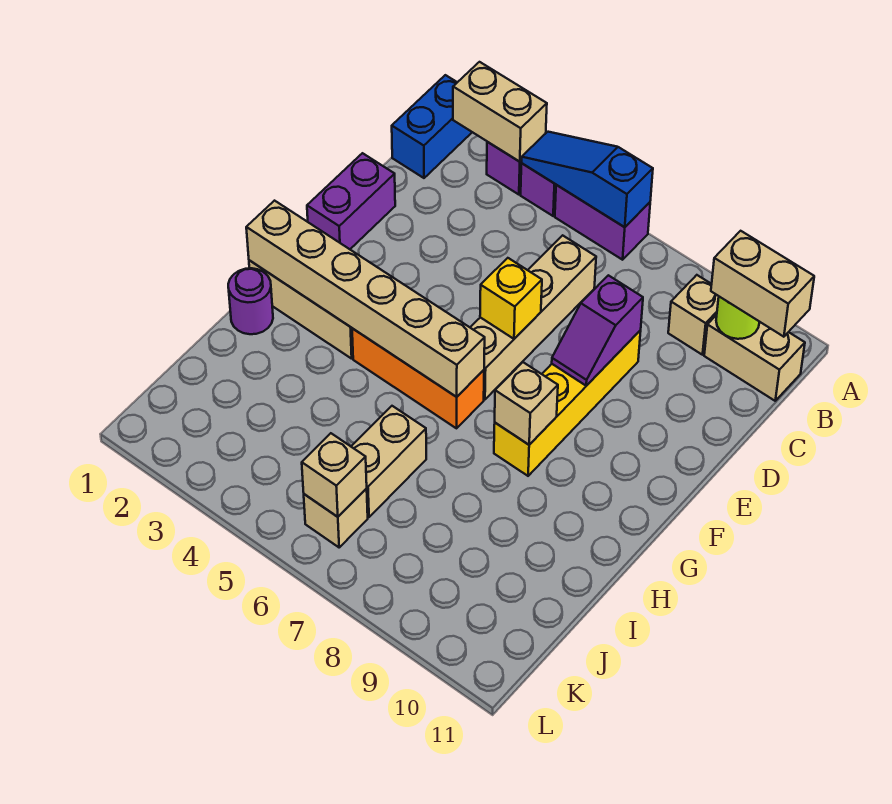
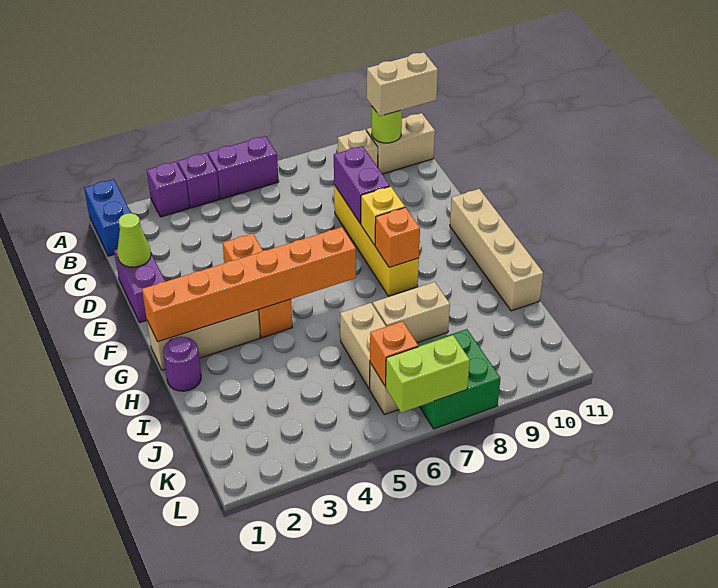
tan 1x2 brick [453,62,547,162] -> tan 1x2 brick moved to [373,282,450,343]
blue 1x3 slope [521,132,653,227] -> none
tan 1x4 brick [470,235,596,399] -> tan 1x4 brick moved to [450,189,543,311]
none -> lime 1x1 cone [117,213,151,267]
purple 1x2 slope [552,275,643,386] -> purple 1x2 brick [334,146,390,224]
yellow 1x1 brick [480,258,542,339] -> yellow 1x1 brick moved to [361,186,405,245]
tan 1x6 brick [246,201,485,397] -> orange 1x6 brick [142,227,356,342]
orange 1x3 brick [352,328,484,428] -> orange 1x3 brick turned to [223,233,293,338]
tan 1x1 brick [495,362,558,445] -> orange 1x1 brick [375,208,420,267]
tan 1x1 brick [302,433,367,517] -> orange 1x1 brick [370,321,418,386]
none -> green 2x2 brick [418,329,501,429]
none -> lime 1x2 brick [386,335,470,413]

